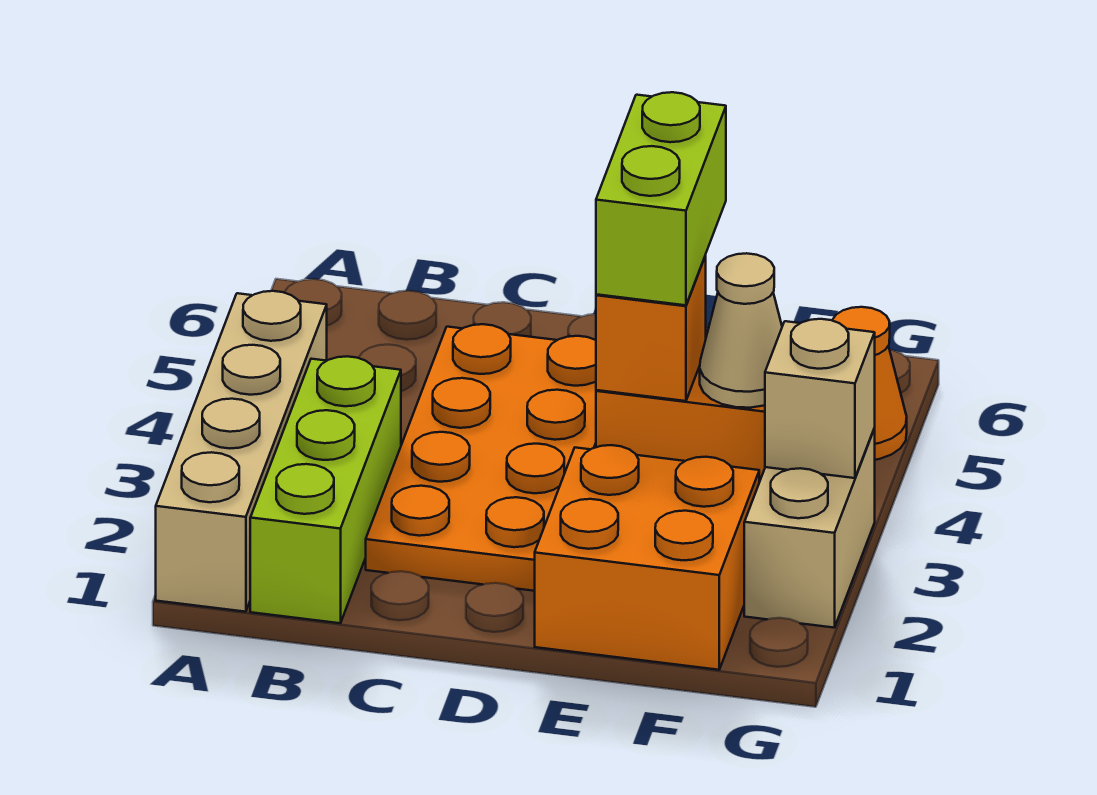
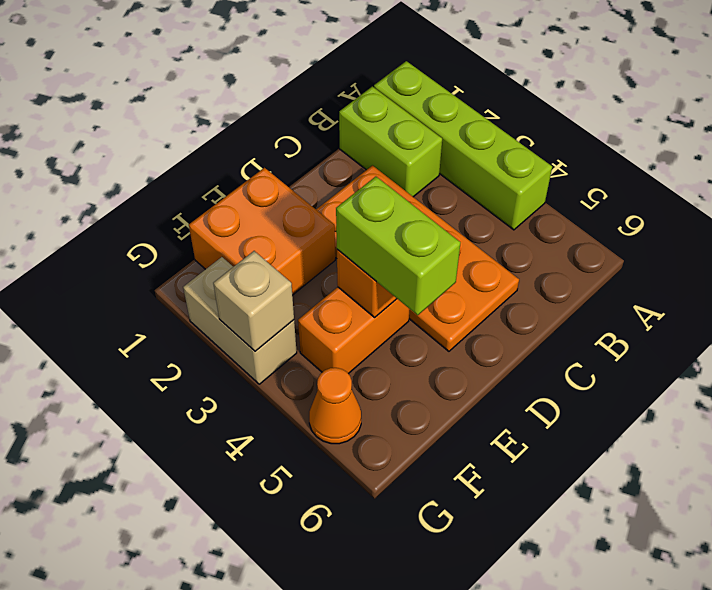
tan 1x4 brick [156,291,327,612] -> lime 1x4 brick [374,61,552,230]
lime 1x3 brick [250,356,401,623] -> lime 1x2 brick [339,87,442,197]
tan 1x1 cone [700,253,782,408] -> none

